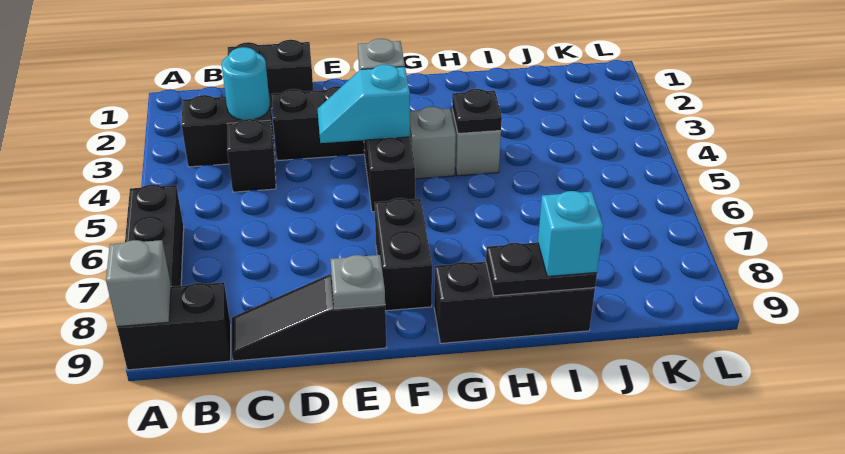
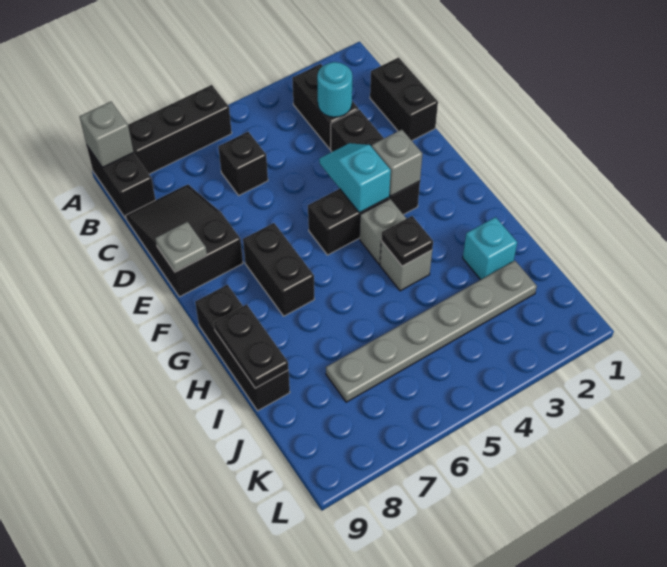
black 1x1 brick [227,119,276,192] -> black 1x1 brick moved to [218,132,268,195]
black 1x3 slope [232,274,386,361] -> black 2x3 slope [126,185,243,297]
black 1x2 brick [374,198,432,311] -> black 1x2 brick turned to [243,223,314,316]
cyan 1x1 brick [538,191,603,276] -> cyan 1x1 brick moved to [463,217,517,280]
none -> grey 1x6 plate [326,261,537,402]

